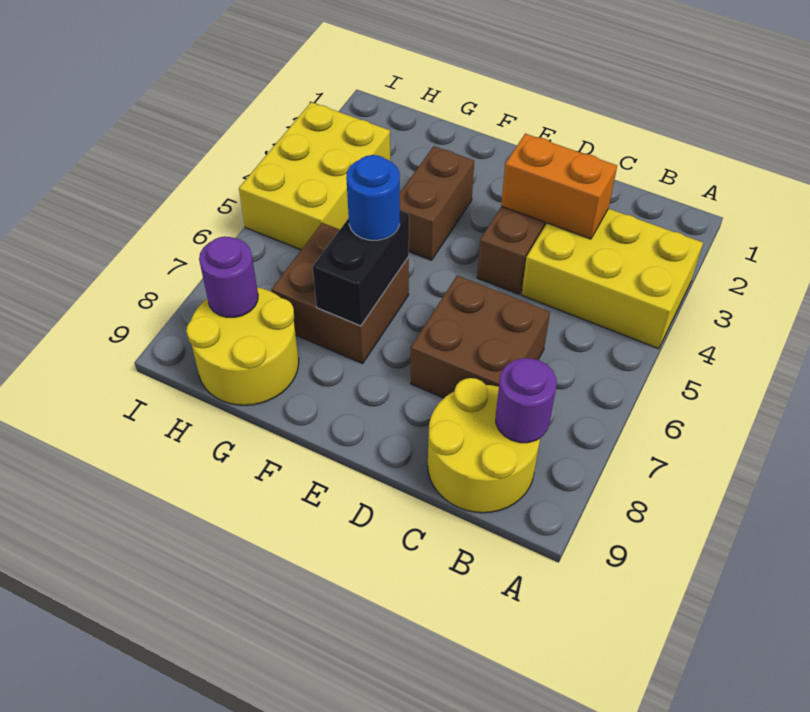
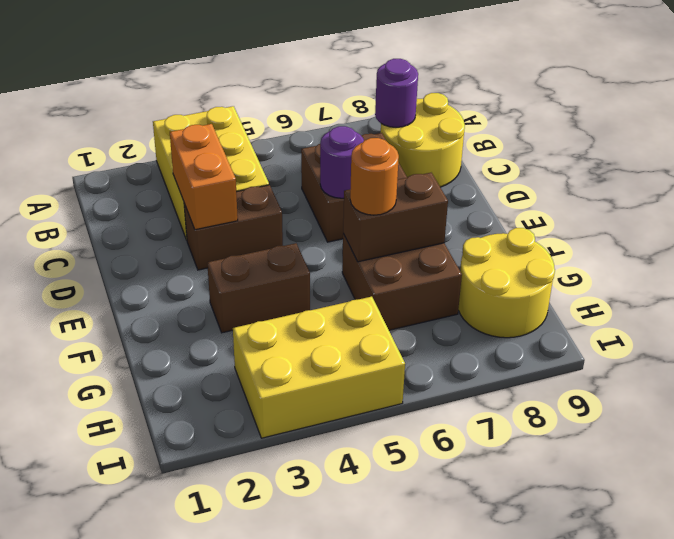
black 1x2 brick [313,211,409,326] -> brown 1x2 brick [343,173,448,262]
blue 1x1 round brick [346,155,400,240] -> orange 1x1 round brick [350,138,399,215]
purple 1x1 round brick [199,236,258,317] -> purple 1x1 round brick moved to [320,126,364,198]

